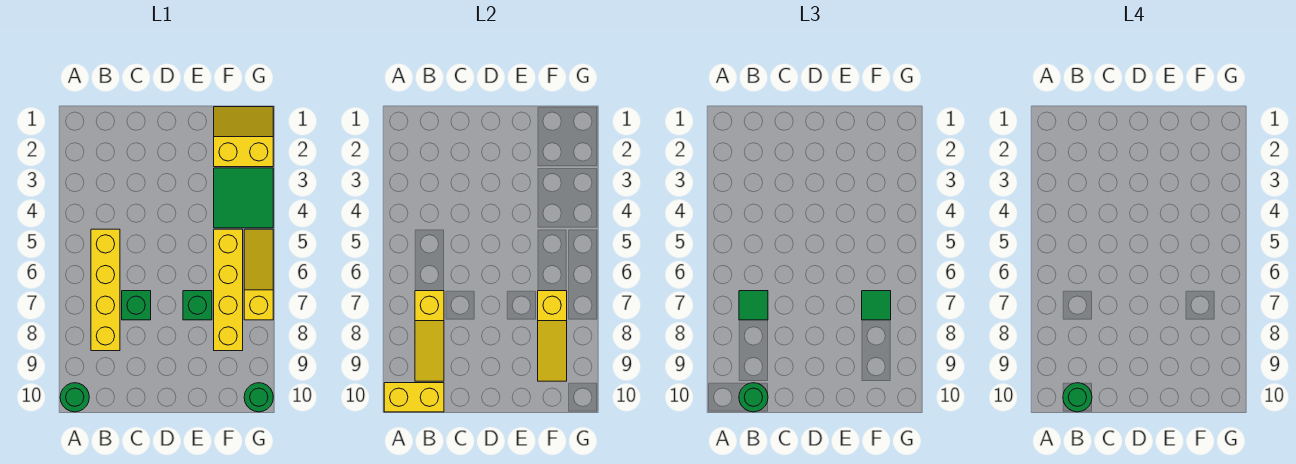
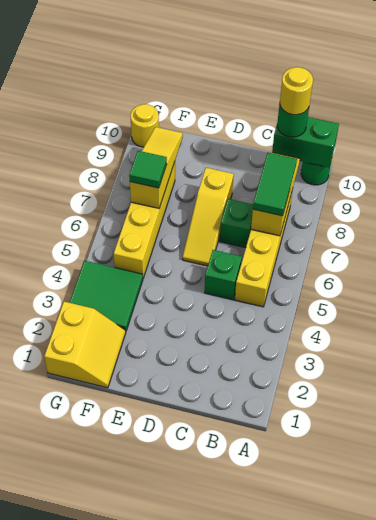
yellow 1x2 brick [384,383,444,412] -> green 1x2 brick [272,117,339,167]
green 1x1 tile [739,291,768,320] -> green 1x2 tile [253,153,297,216]
green 1x1 round brick [1063,383,1092,412] -> yellow 1x1 round brick [280,67,313,115]
green 1x1 brick [183,291,212,320] -> green 1x1 brick moved to [205,250,242,300]
yellow 2x2 slope [214,107,273,167] -> yellow 2x2 slope turned to [44,302,126,388]
yellow 1x3 slope [244,229,273,320] -> yellow 1x3 slope moved to [183,168,234,266]
green 1x1 round brick [244,383,273,412] -> yellow 1x1 round brick [131,104,159,147]

